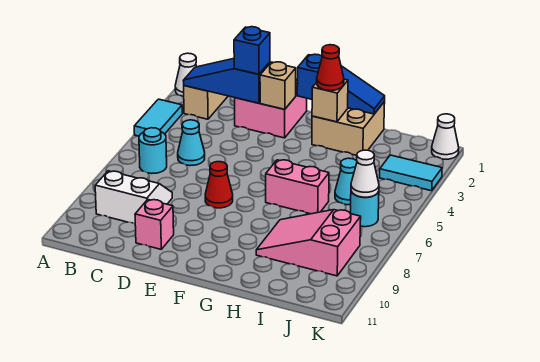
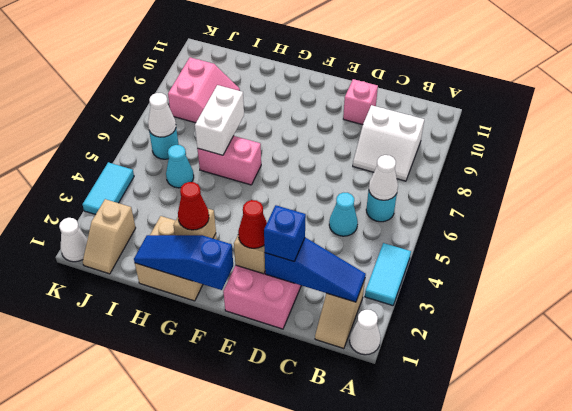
none -> white 1x1 cone [369,155,398,200]
red 1x1 cone [205,162,233,208] -> red 1x1 cone moved to [238,200,267,248]
none -> white 1x2 brick [195,85,244,155]
pink 2x3 slope [256,210,361,276] -> pink 2x2 slope [168,57,240,123]
none -> tan 1x2 slope [83,199,136,274]
cyan 1x2 tile [380,155,442,191] -> cyan 1x2 tile turned to [83,162,134,215]

